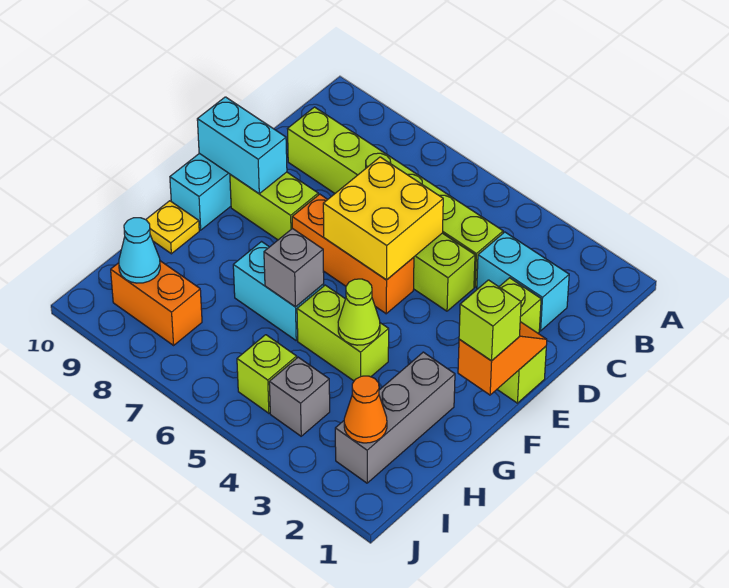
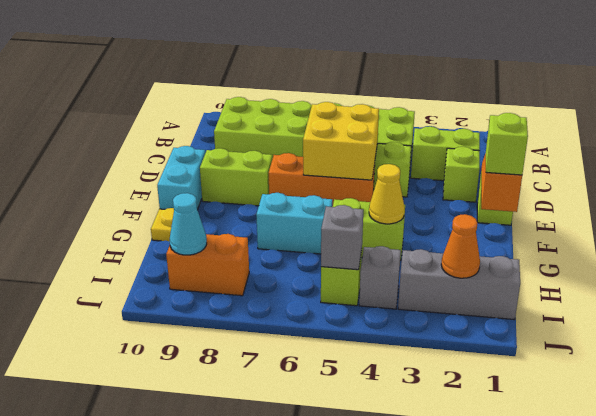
cyan 1x2 brick [477,232,569,331] -> lime 1x2 brick [411,126,480,181]
lime 1x6 brick [288,107,503,287] -> lime 2x6 brick [214,97,415,174]
cyan 1x2 brick [197,97,287,194] -> none
grey 1x3 brick [335,352,455,483] -> grey 1x3 brick turned to [398,249,520,320]
lime 1x1 cone [338,279,380,345] -> yellow 1x1 cone [369,164,405,224]
grey 1x1 brick [264,228,324,307] -> grey 1x1 brick moved to [321,205,363,270]

